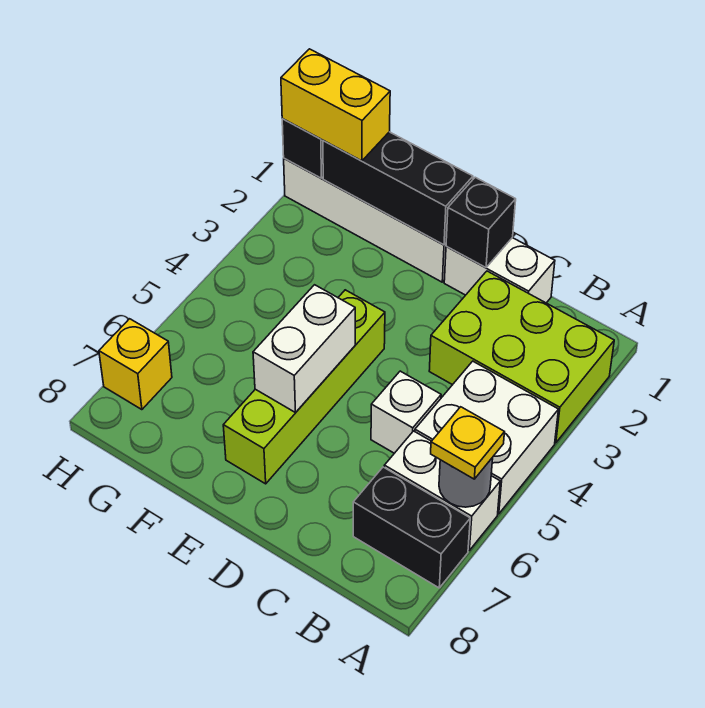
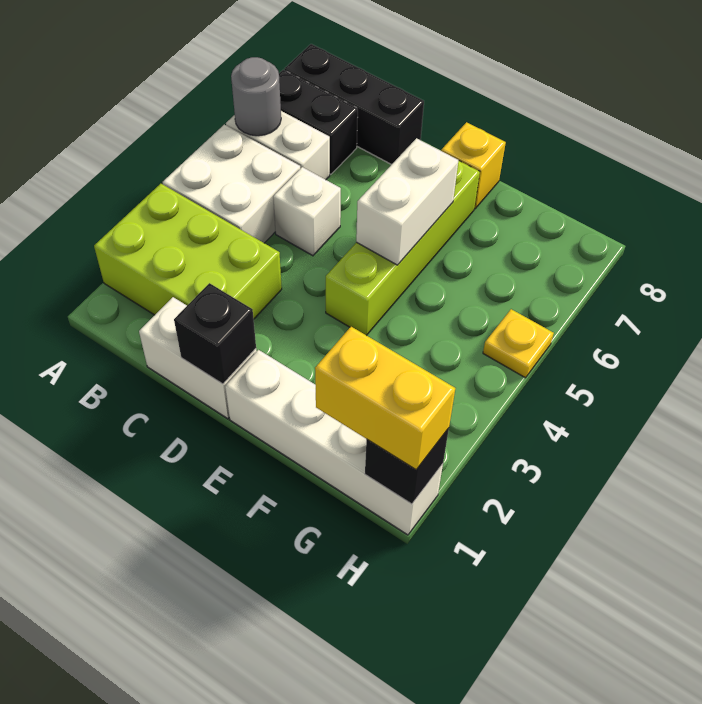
yellow 1x1 plate [431,407,504,479] -> yellow 1x1 plate moved to [483,309,554,378]
black 1x3 brick [323,132,473,245] -> black 1x3 brick moved to [285,44,424,165]
yellow 1x1 brick [99,319,172,410] -> yellow 1x1 brick moved to [441,122,506,209]

